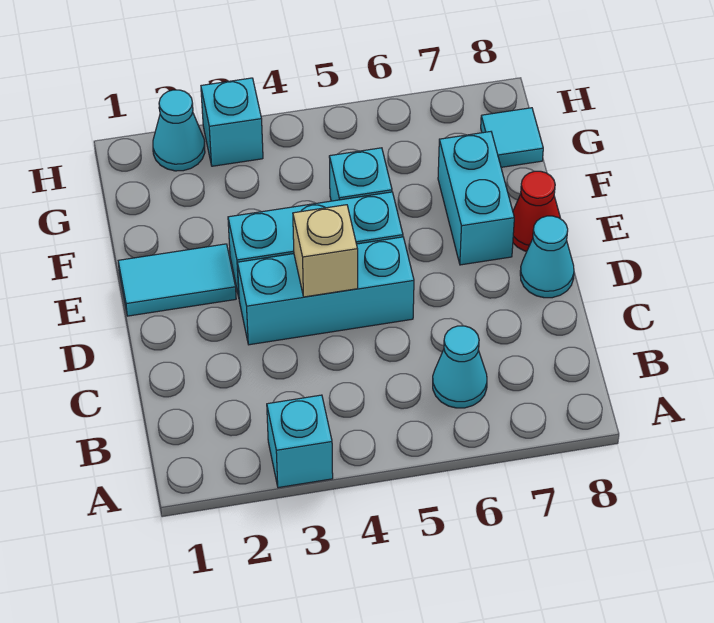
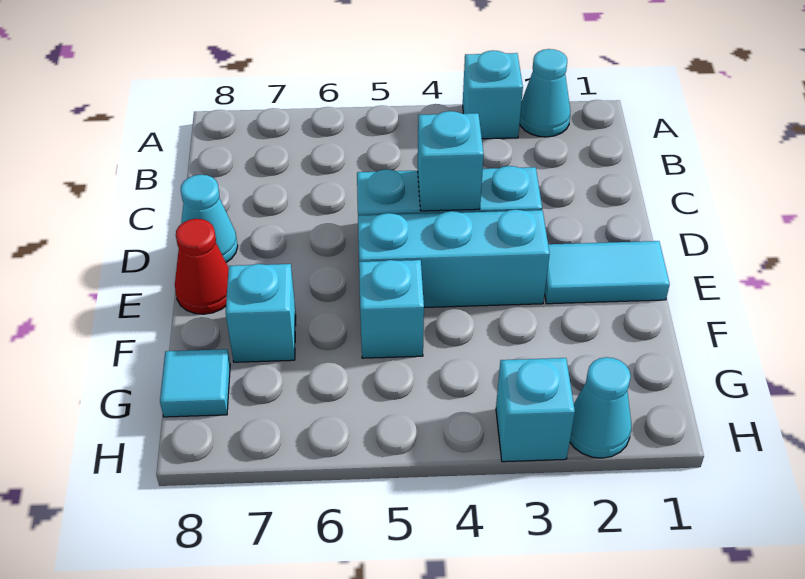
cyan 1x1 cone [433,326,487,408] -> cyan 1x1 cone moved to [520,49,570,137]
tan 1x1 brick [293,205,358,297] -> cyan 1x1 brick [418,111,484,211]
cyan 1x2 brick [438,132,514,265] -> cyan 1x1 brick [226,264,296,362]

